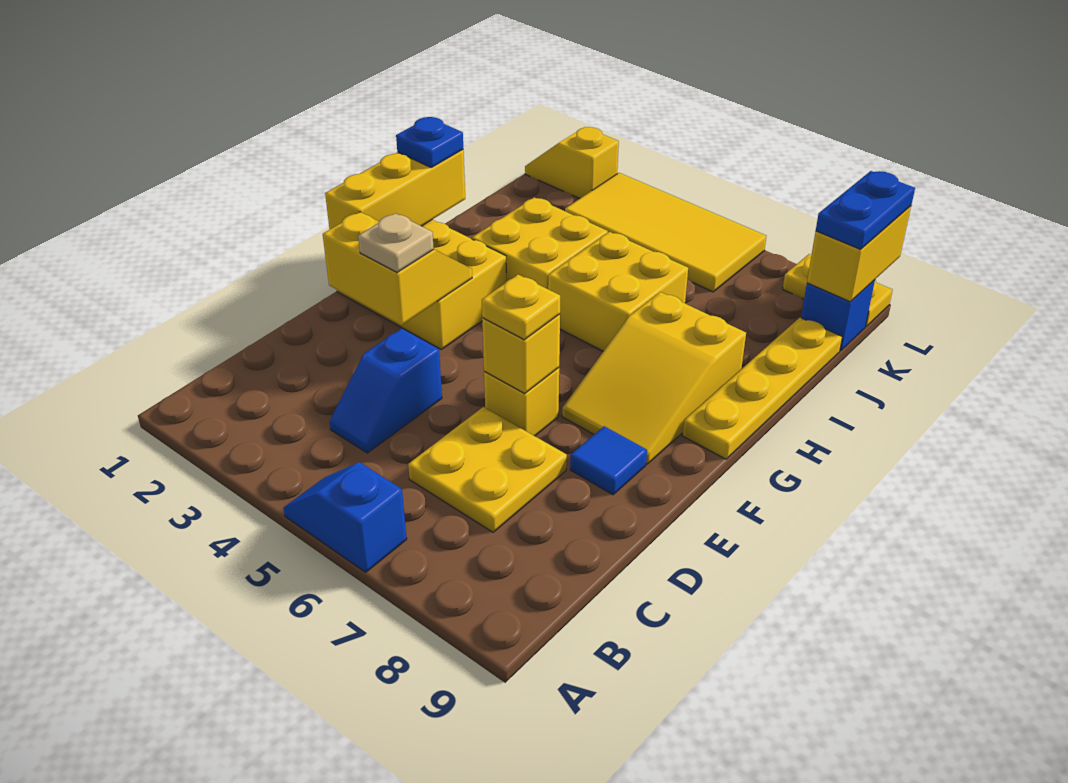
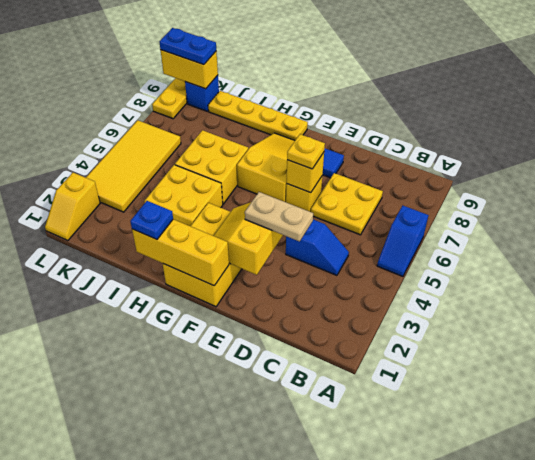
tan 1x1 plate [358,213,434,272] -> tan 1x2 plate [245,192,313,241]
yellow 2x3 slope [562,292,746,464] -> yellow 2x3 slope turned to [237,133,295,202]

